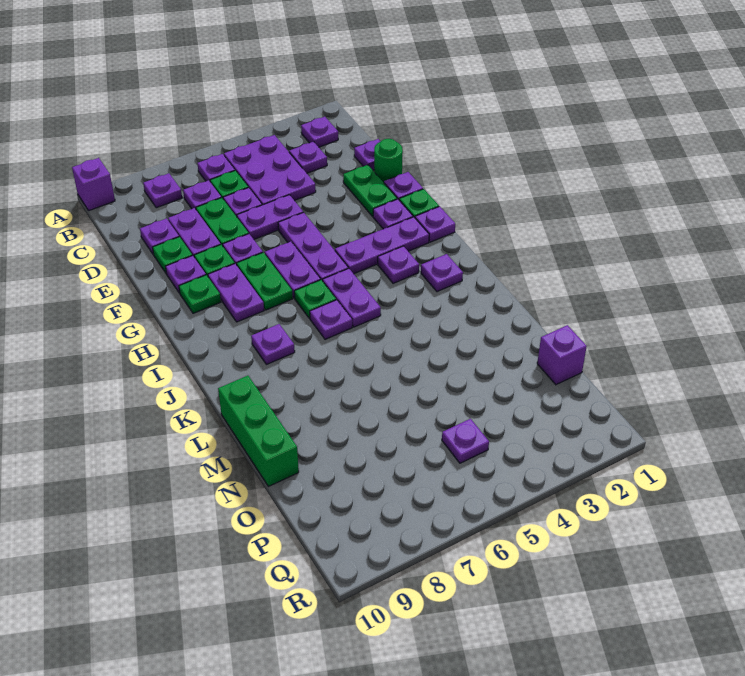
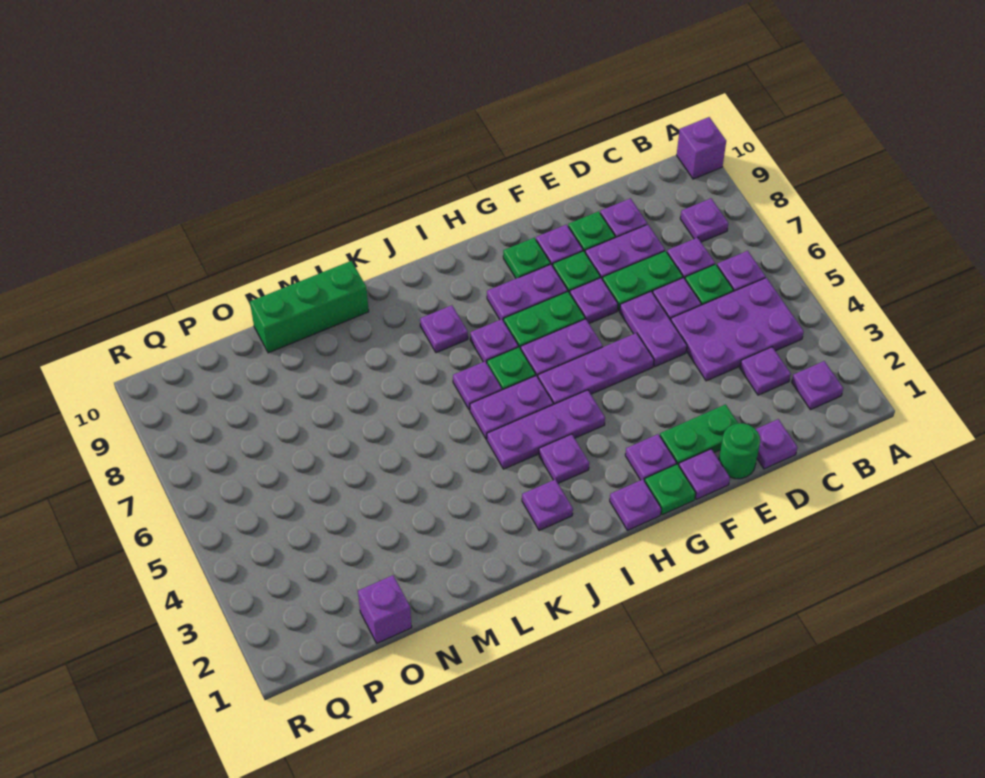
purple 1x3 plate [335,217,429,274] -> purple 1x3 plate turned to [487,390,605,469]
purple 1x1 plate [442,419,489,463] -> purple 1x1 plate moved to [470,319,518,363]

